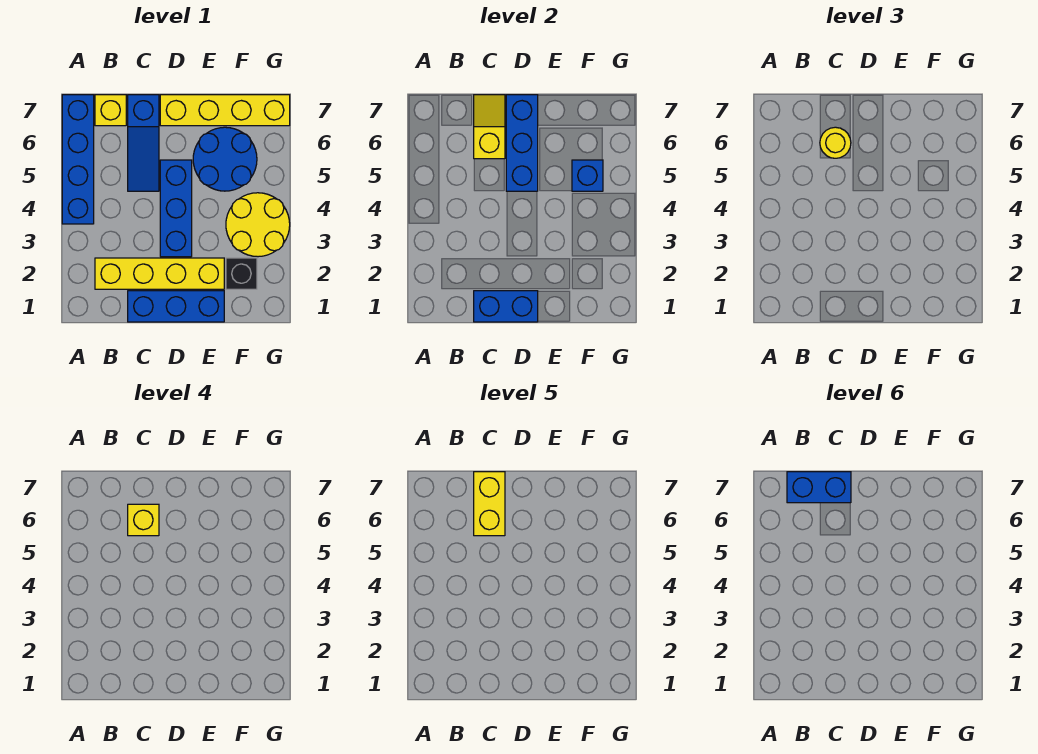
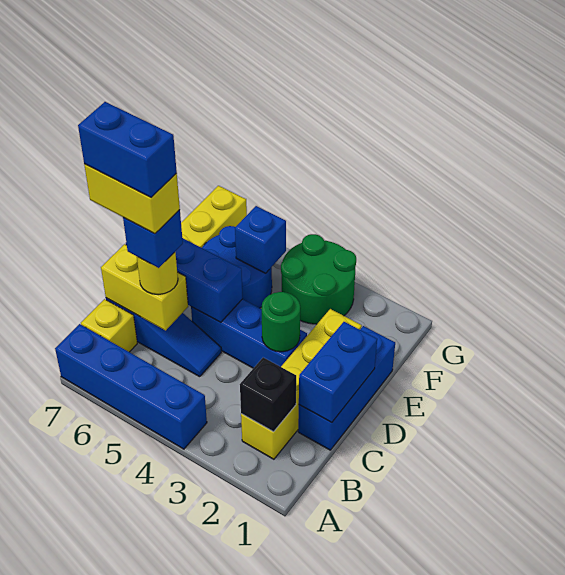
blue 1x2 brick [787,472,851,503] -> blue 1x2 brick turned to [78,102,177,197]
yellow 1x2 slope [474,95,505,159] -> yellow 1x2 brick [101,244,188,330]
yellow 1x1 brick [128,504,159,536] -> blue 1x1 brick [123,210,183,268]
none -> green 1x1 round brick [262,292,300,352]
black 1x1 brick [226,258,257,289] -> black 1x1 brick moved to [240,357,296,432]
yellow 2x2 round brick [226,193,290,257] -> green 2x2 round brick [281,234,356,324]

